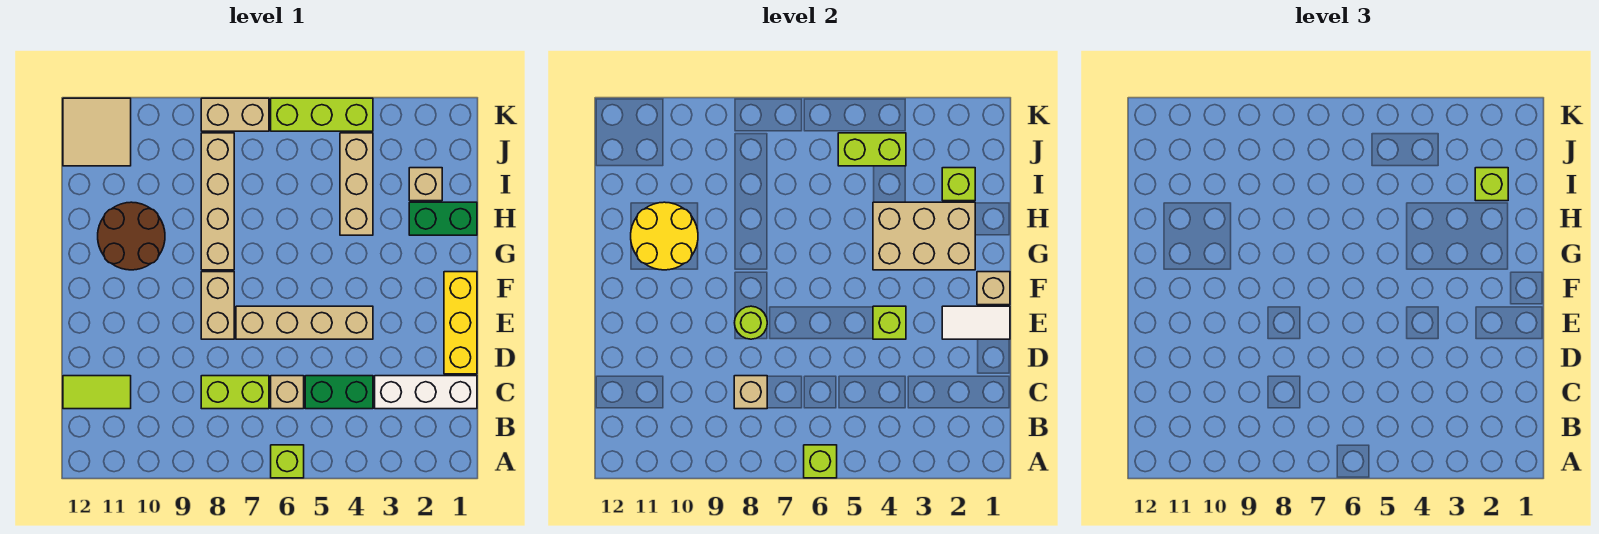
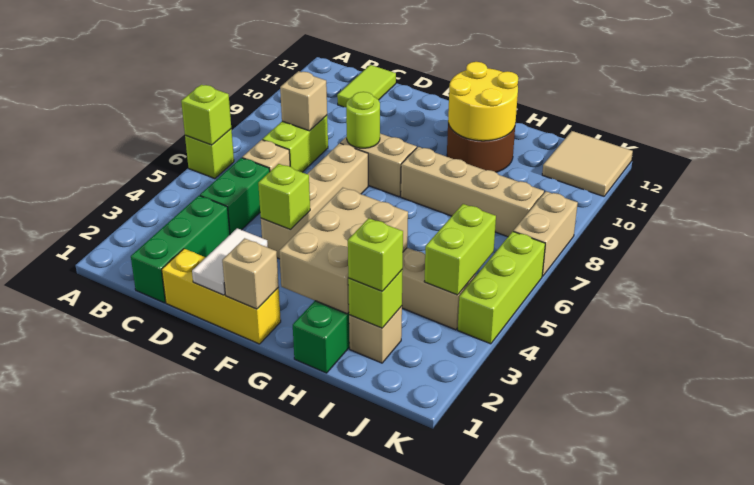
white 1x3 brick [375,376,477,409] -> green 1x3 brick [131,196,230,303]

